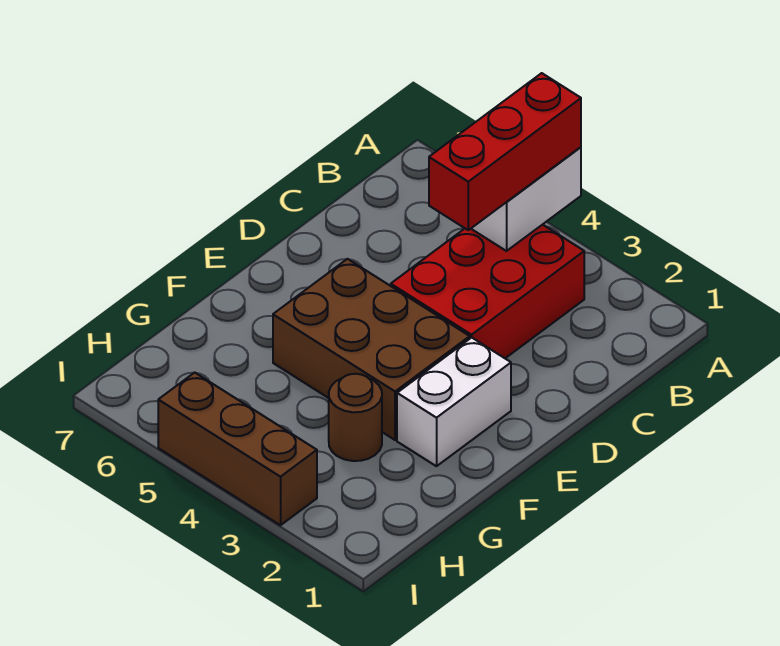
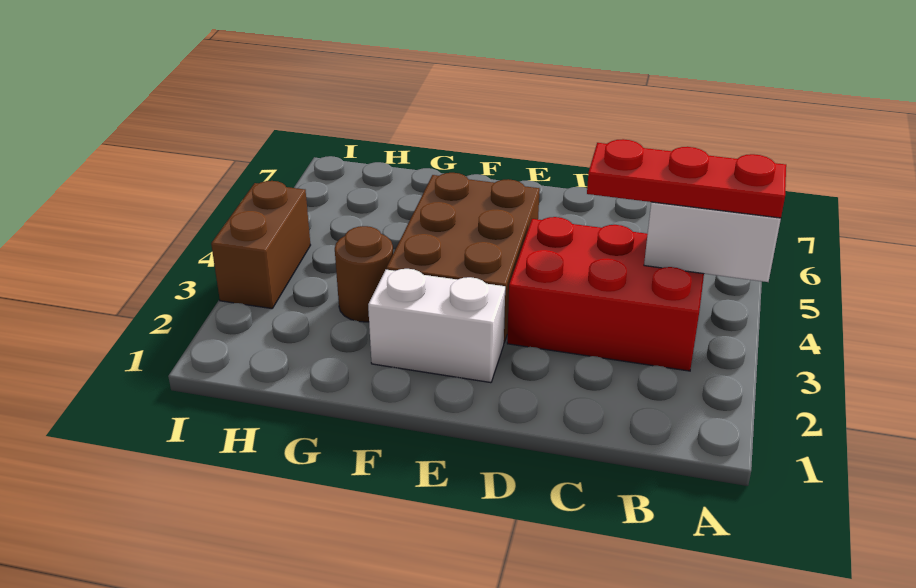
red 1x3 brick [429,73,581,230] -> red 1x3 plate [587,139,786,218]
brown 1x3 brick [158,373,317,525] -> brown 1x2 brick [211,181,310,309]

